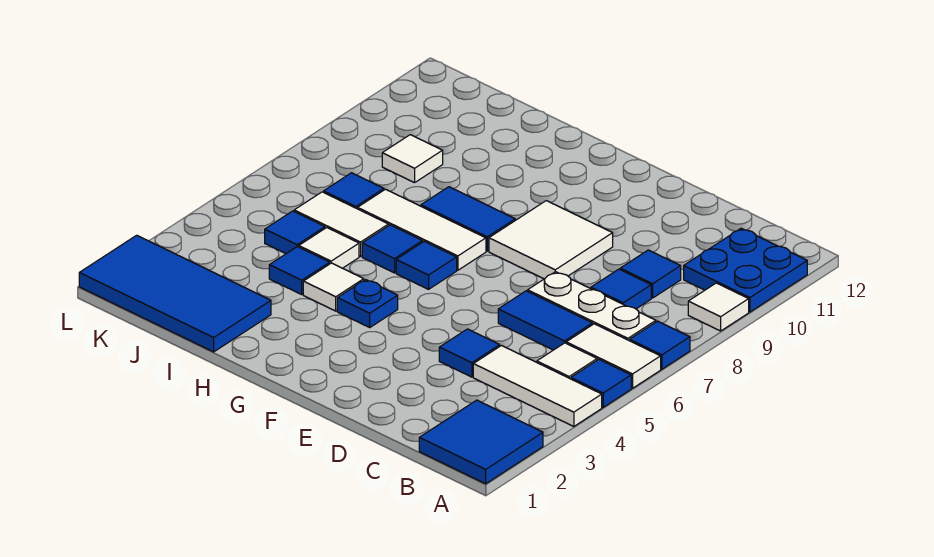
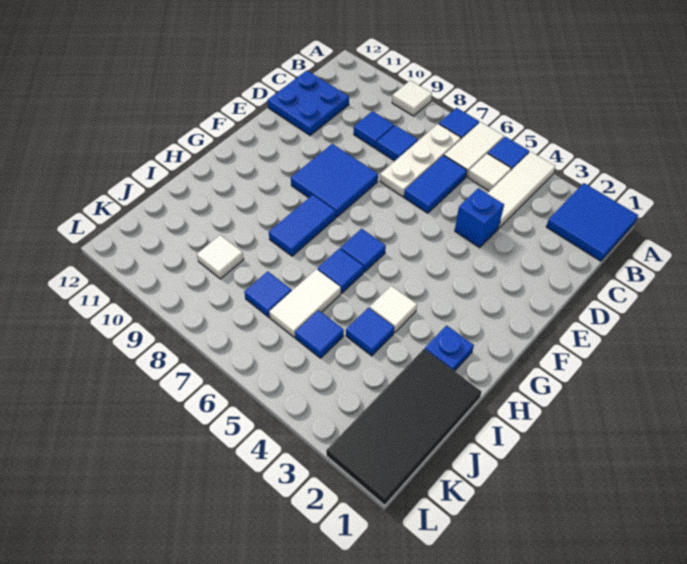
blue 2x2 plate [684,228,807,312] -> blue 2x2 plate moved to [268,71,349,135]
blue 1x1 tile [439,329,500,377] -> blue 1x1 brick [455,188,504,248]
white 2x2 tile [489,201,613,279] -> blue 2x2 tile [291,144,378,217]
blue 1x1 plate [337,280,398,327] -> blue 1x1 plate moved to [425,326,474,371]
white 1x3 tile [358,189,486,270] -> none
blue 2x4 tile [79,235,271,352] -> black 2x4 tile [326,349,482,505]
white 1x1 tile [299,228,359,268] -> none

